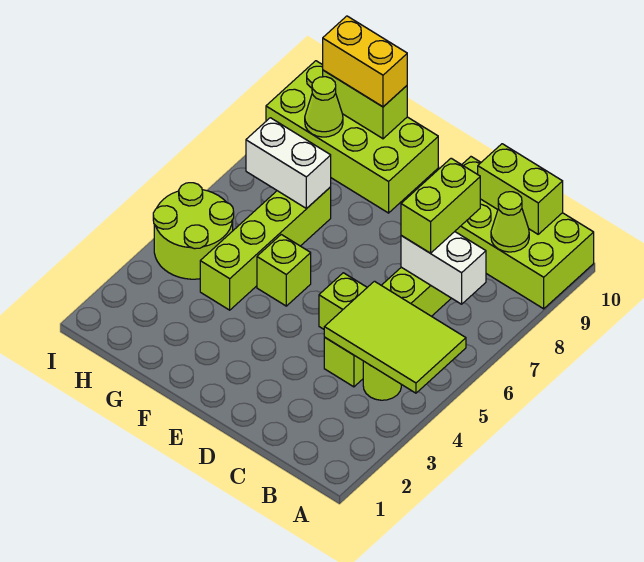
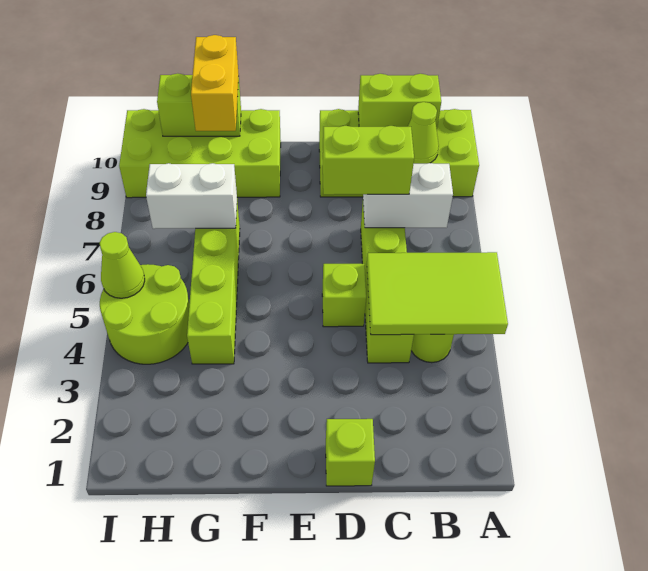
lime 1x2 brick [401,158,480,253] -> lime 1x2 brick turned to [323,126,414,195]
lime 1x1 brick [257,235,311,306] -> lime 1x1 brick moved to [326,419,375,486]
yellow 1x2 brick [323,16,407,107] -> yellow 1x2 brick turned to [191,35,239,131]
lime 1x1 cone [305,77,343,137] -> lime 1x1 cone moved to [100,232,145,298]

